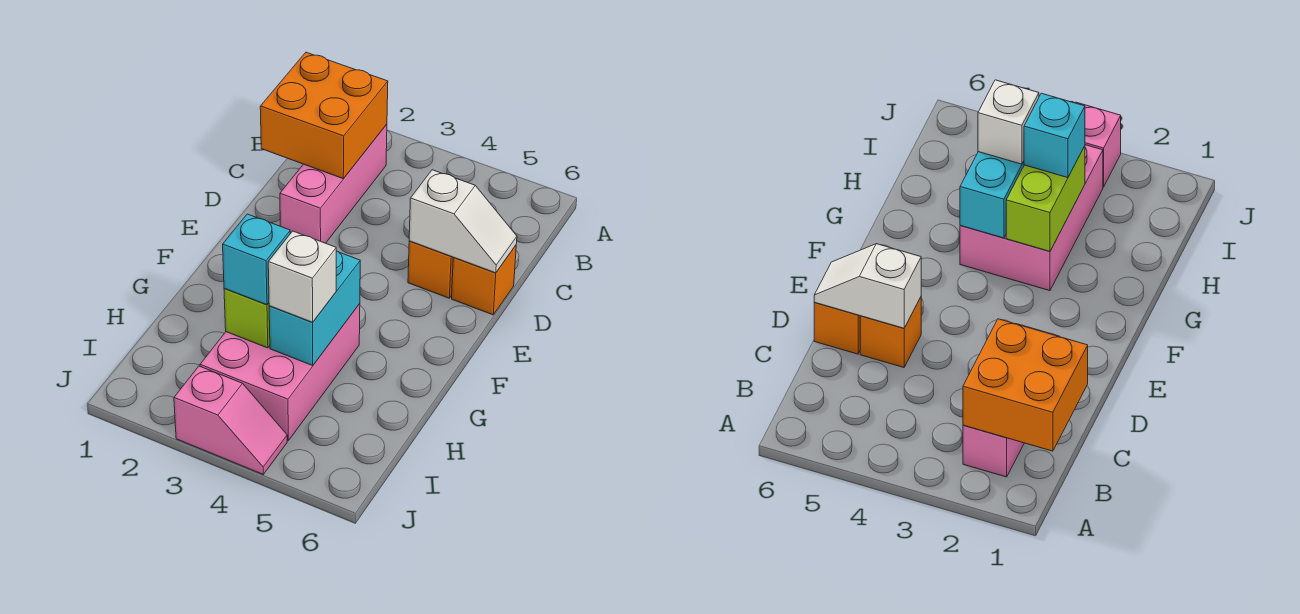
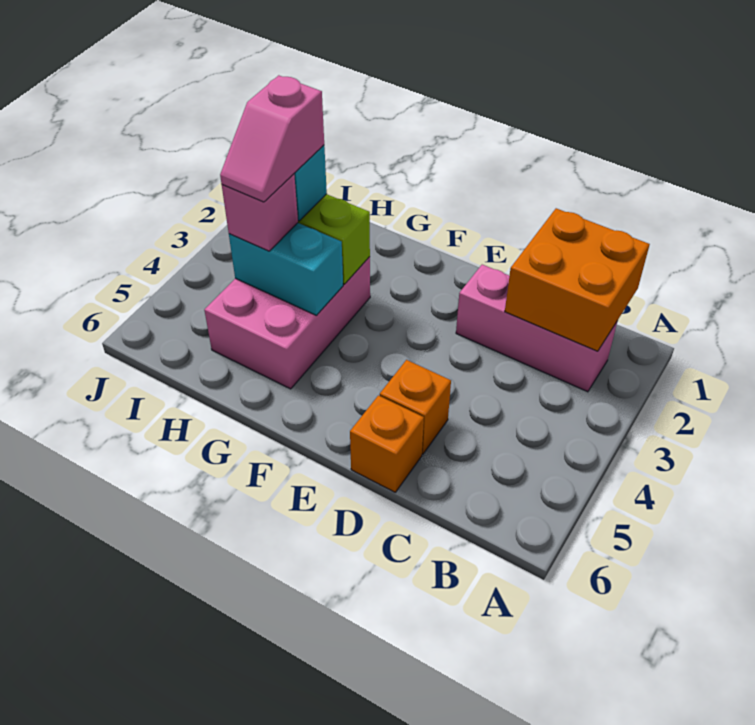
white 1x2 slope [409,170,517,273] -> none
pink 2x3 brick [200,304,360,441] -> pink 2x3 brick turned to [204,257,370,389]
white 1x1 brick [268,231,336,322] -> pink 1x1 brick [222,174,298,251]
pink 1x2 slope [174,366,287,474] -> pink 1x2 slope moved to [220,75,324,202]

